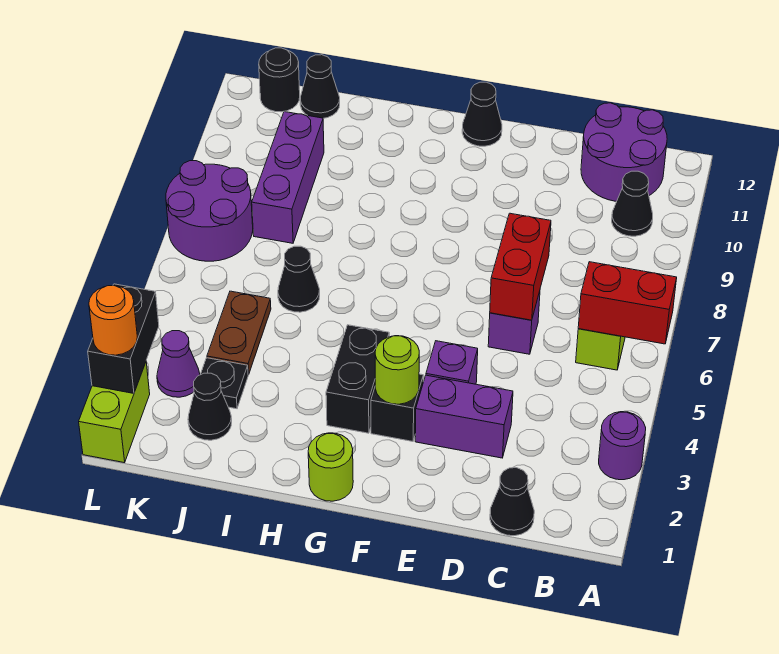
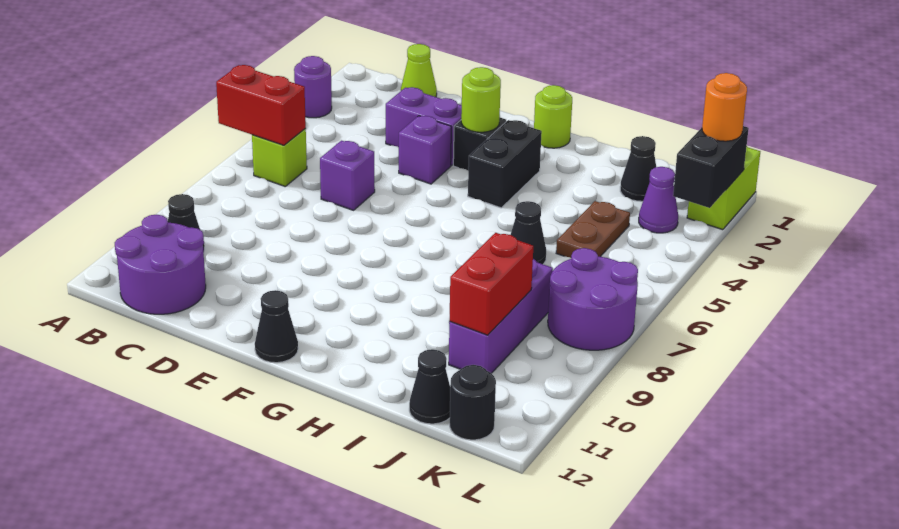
black 1x1 cone [490,468,534,536] -> lime 1x1 cone [401,44,437,97]
red 1x2 brick [490,213,551,320] -> red 1x2 brick moved to [450,233,533,335]
black 1x1 plate [200,358,248,409] -> none

